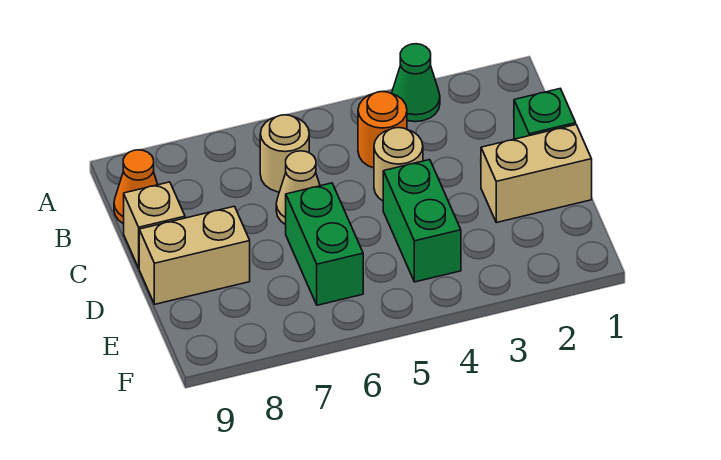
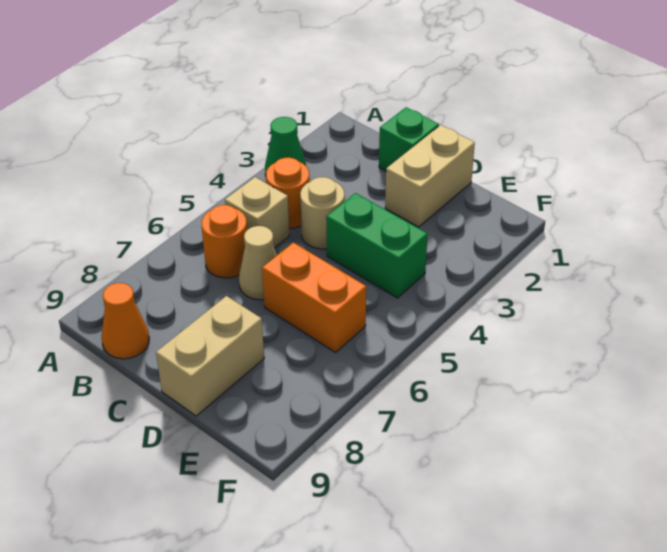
tan 1x1 round brick [260,115,309,192] -> orange 1x1 round brick [202,205,247,278]
tan 1x1 brick [124,182,185,268] -> tan 1x1 brick moved to [225,177,289,248]
green 1x2 brick [286,183,363,305] -> orange 1x2 brick [262,243,366,352]

